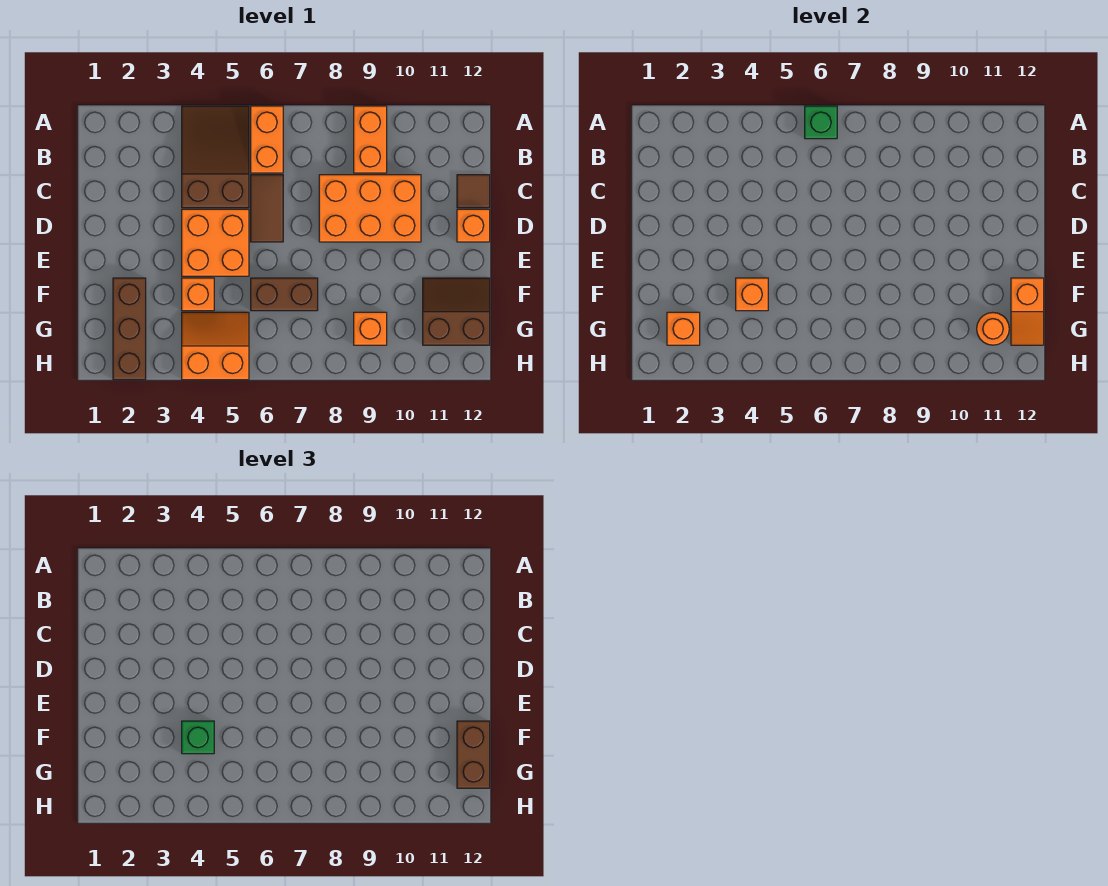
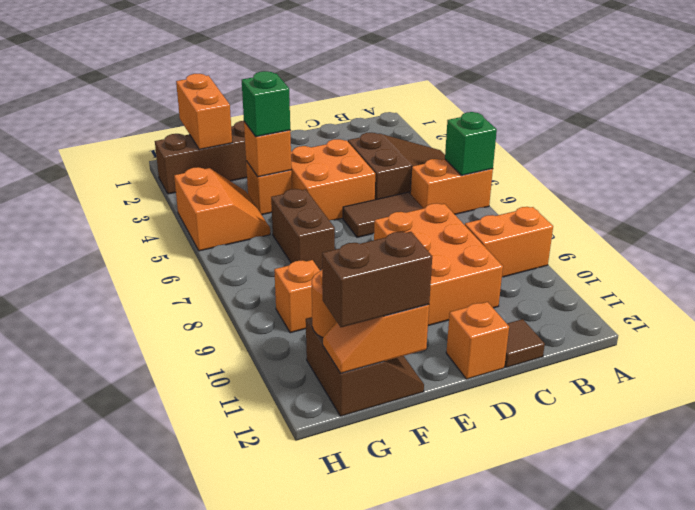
orange 1x1 brick [667,312,700,345] -> orange 1x2 brick [176,74,232,149]

